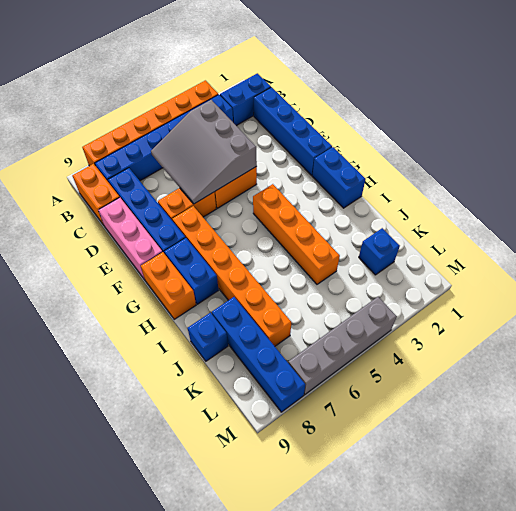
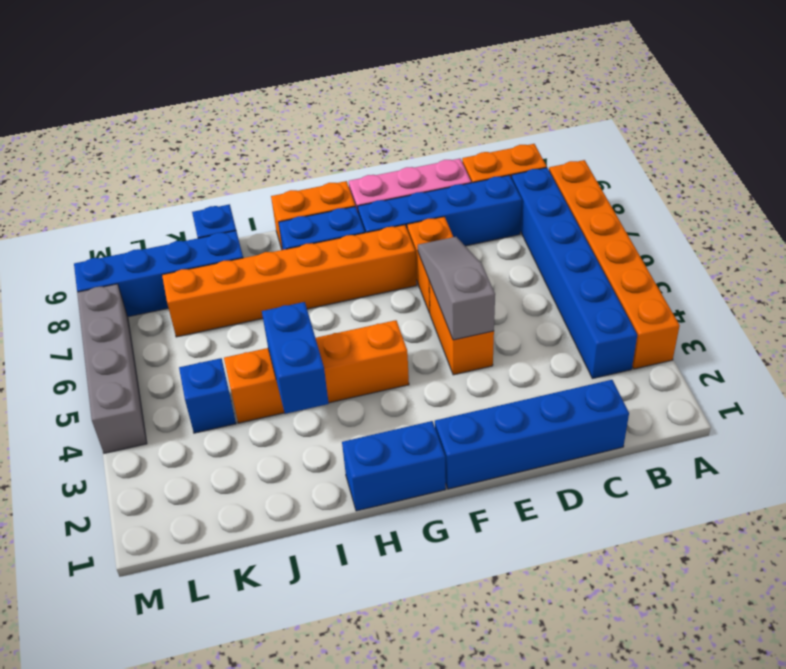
blue 1x2 brick [220,73,271,126] -> blue 1x2 brick moved to [262,302,329,414]
grey 3x3 slope [151,100,257,204] -> grey 1x3 slope [418,237,495,340]
blue 1x1 brick [359,228,400,275] -> blue 1x1 brick moved to [179,358,236,433]

